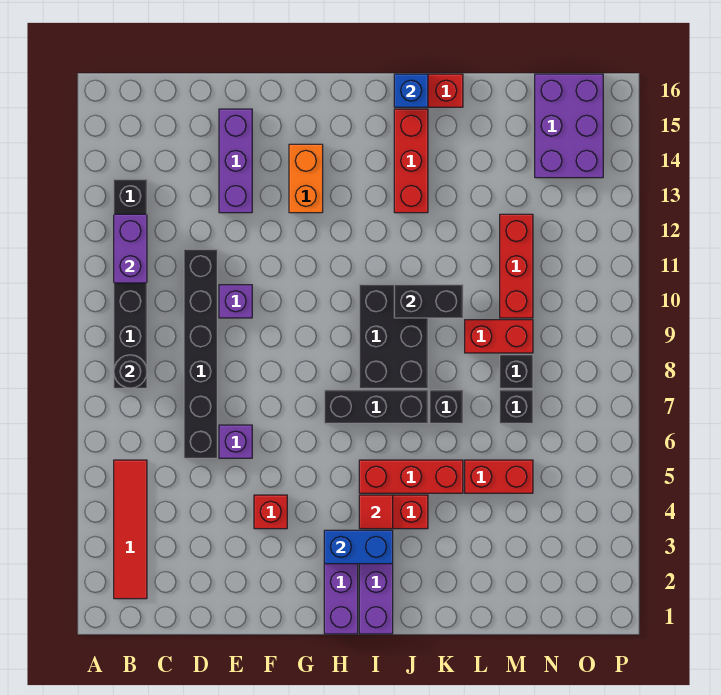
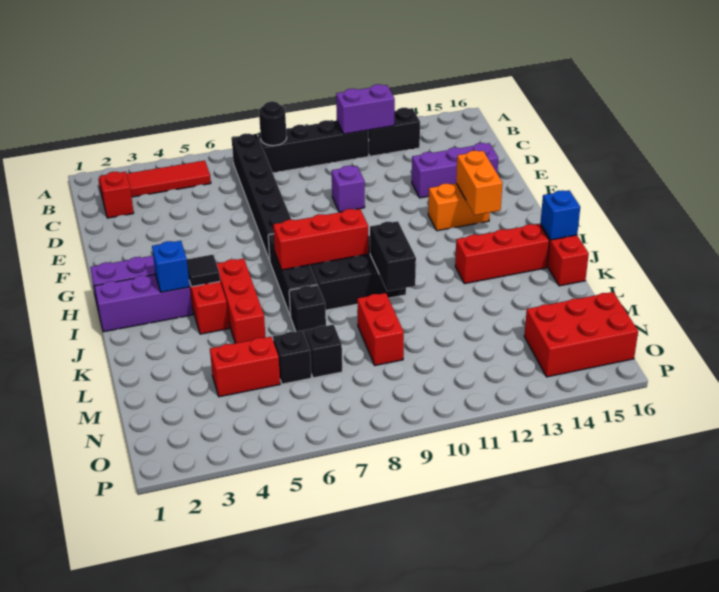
black 1x6 brick [184,249,217,458] -> black 1x6 brick turned to [232,134,291,261]
purple 1x1 brick [219,425,252,458] -> none
red 1x1 brick [254,495,287,529] -> red 1x1 brick moved to [99,172,134,218]
none -> orange 1x2 brick [456,151,502,215]
blue 1x2 brick [324,530,393,564] -> blue 1x1 brick [152,241,190,292]
red 1x1 tile [359,495,393,529] -> black 1x1 tile [187,255,220,287]
red 1x2 brick [465,460,533,493] -> red 1x2 brick turned to [210,337,280,397]
black 1x1 brick [500,355,533,388] -> black 1x1 brick moved to [273,331,311,384]
red 1x3 brick [500,214,533,318] -> red 1x3 brick moved to [273,209,368,270]
purple 2x3 brick [535,74,603,178] -> red 2x3 brick [524,292,638,377]

